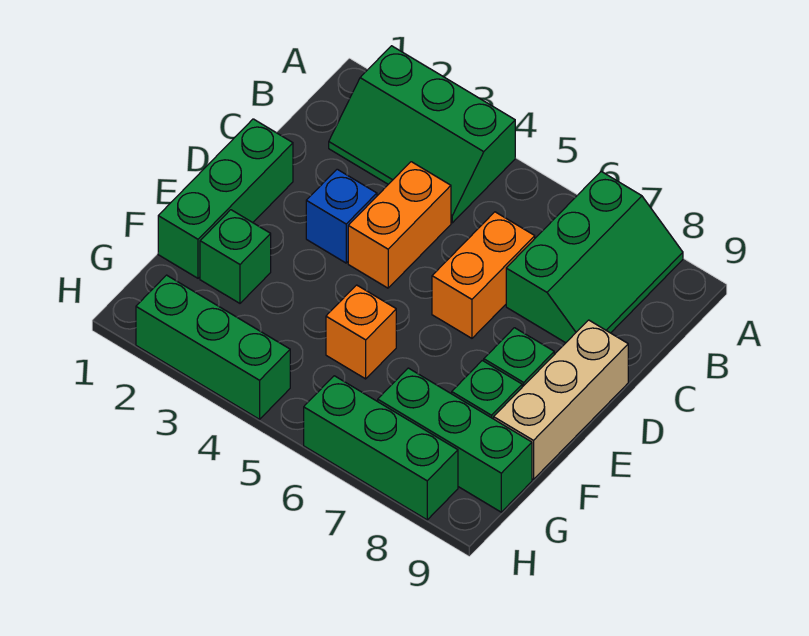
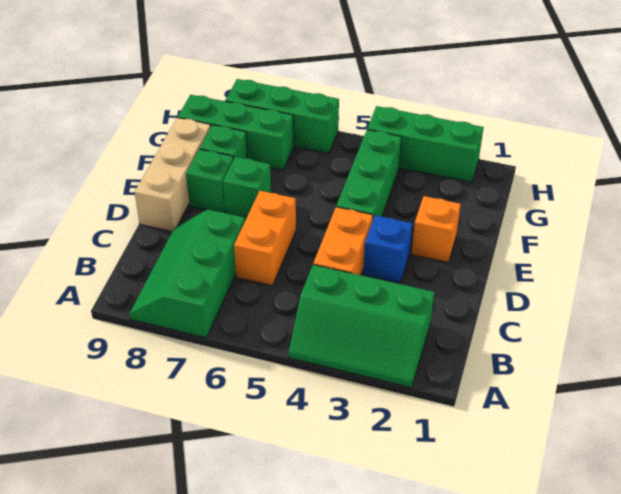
green 2x3 slope [329,46,515,223] -> green 2x3 slope turned to [289,265,434,388]
green 1x3 brick [158,119,293,278] -> green 1x3 brick moved to [336,130,402,219]
green 1x1 brick [200,210,271,303] -> green 1x1 brick moved to [223,157,271,218]
orange 1x1 brick [326,285,396,379] -> orange 1x1 brick moved to [412,196,461,263]

